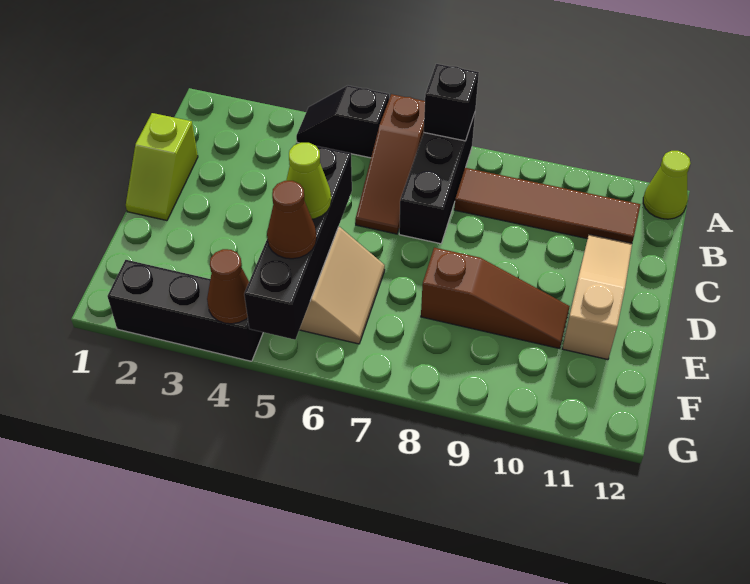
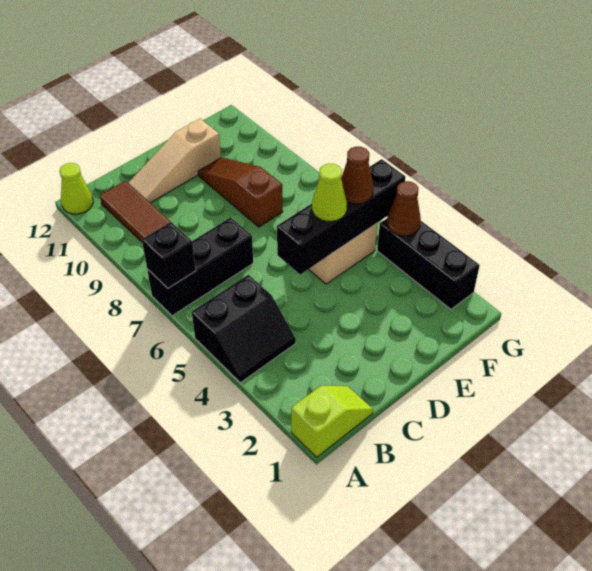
black 1x2 slope [296,86,389,158] -> black 2x2 slope [192,275,296,383]
brown 1x3 slope [355,94,425,234] -> none
lime 1x2 slope [126,113,198,221] -> lime 1x2 slope moved to [291,386,373,457]

